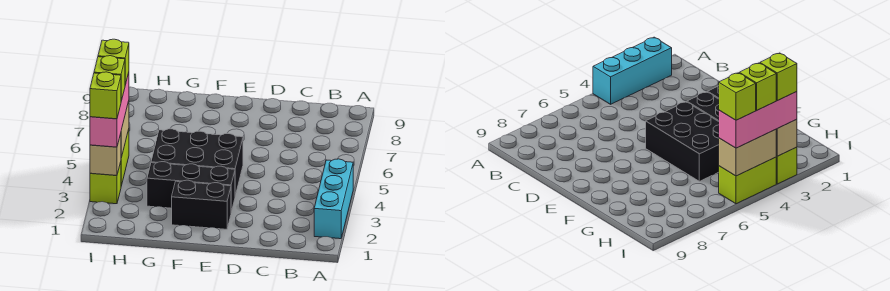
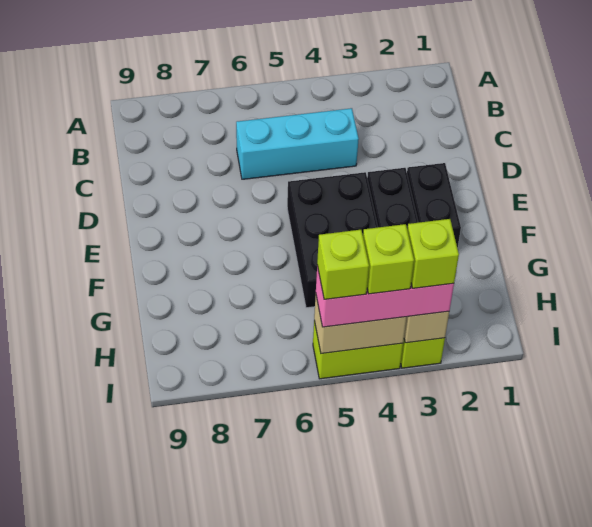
cyan 1x3 brick [314,159,353,239] -> cyan 1x3 brick moved to [236,108,359,179]

